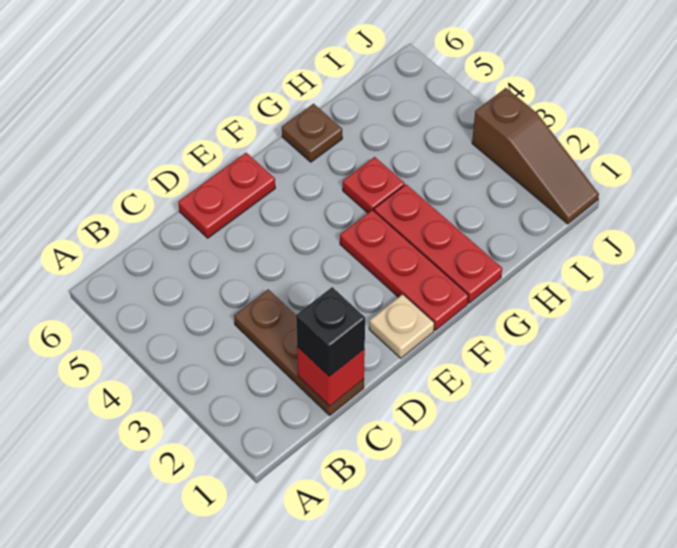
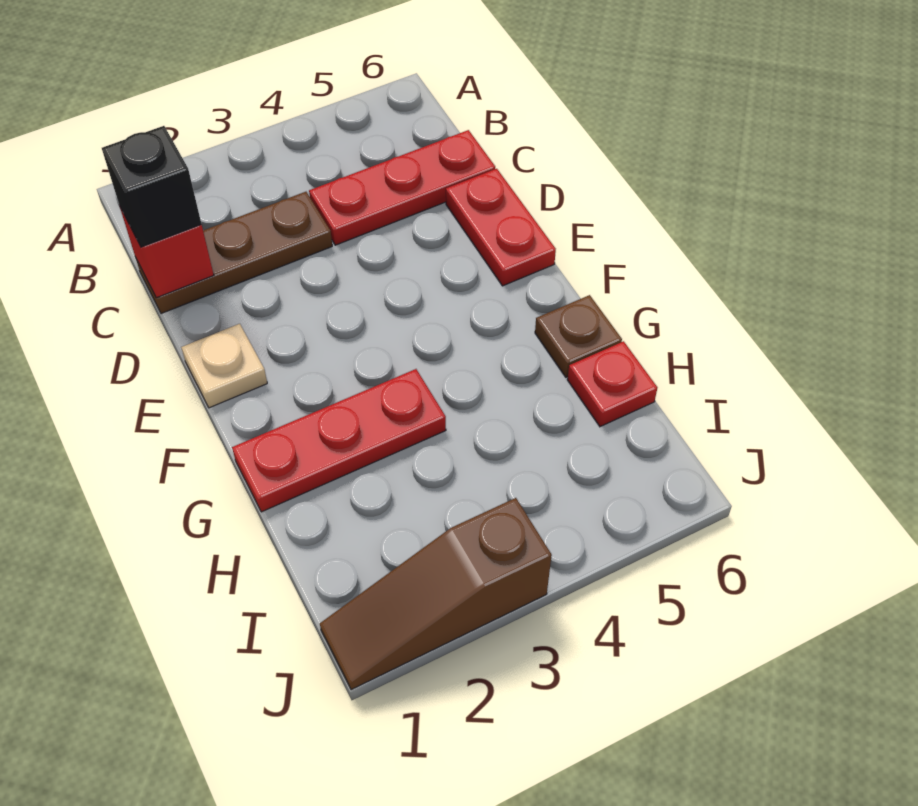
red 1x3 plate [340,210,469,330] -> red 1x3 plate moved to [309,130,495,245]
red 1x1 plate [343,157,405,213] -> red 1x1 plate moved to [567,341,657,427]

